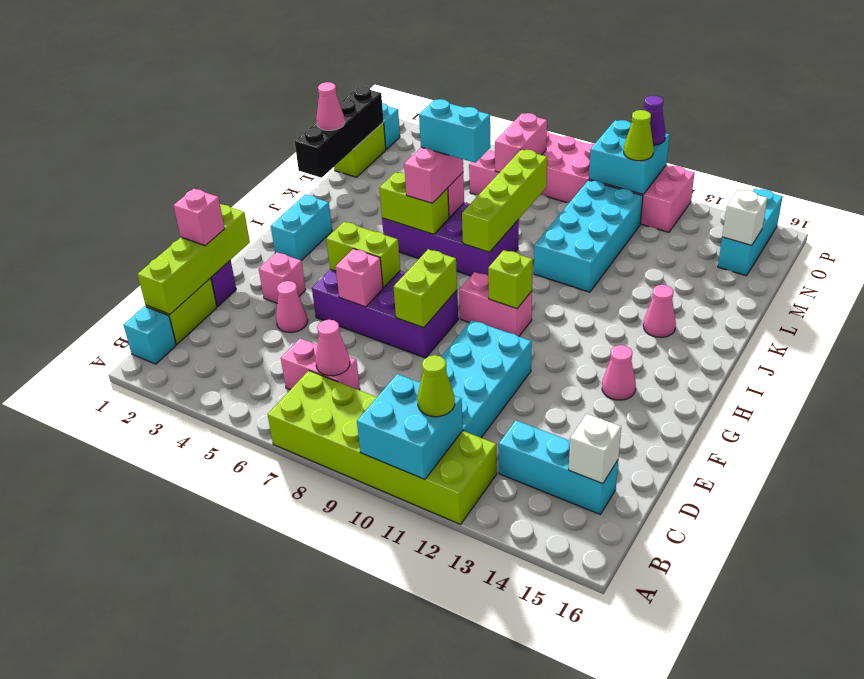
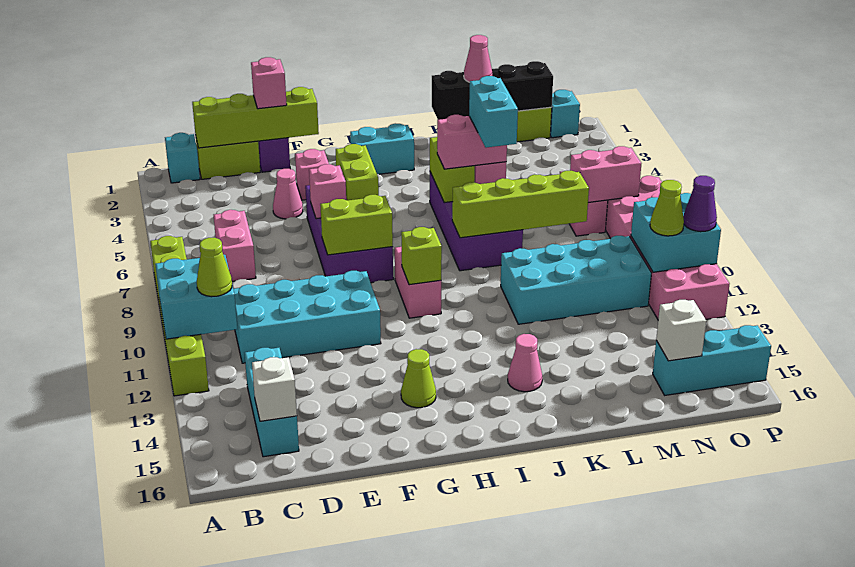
lime 2x6 brick [267,371,497,524] -> lime 1x6 brick [150,236,209,396]
pink 1x1 cone [315,320,350,376] -> none
pink 1x1 cone [602,345,636,400] -> lime 1x1 cone [401,349,436,408]

